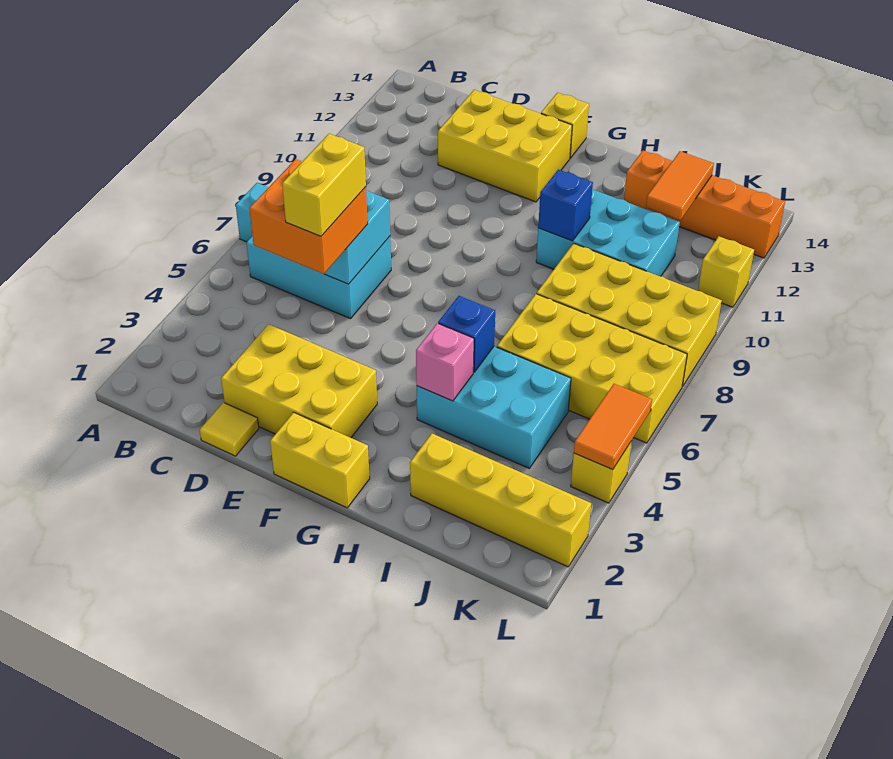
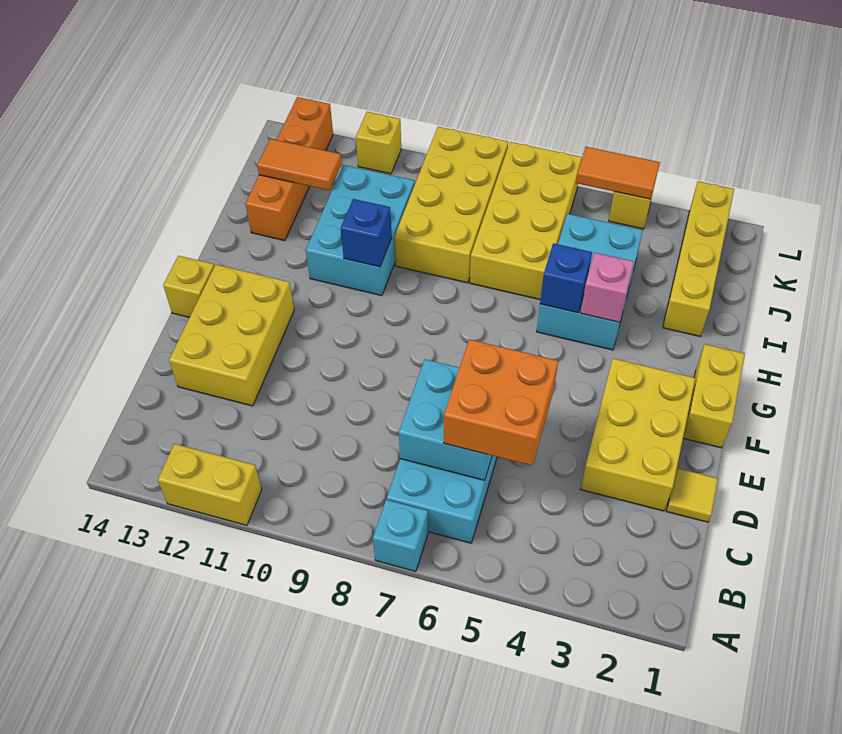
yellow 1x2 brick [282,134,366,236] -> yellow 1x2 brick moved to [158,444,262,525]

